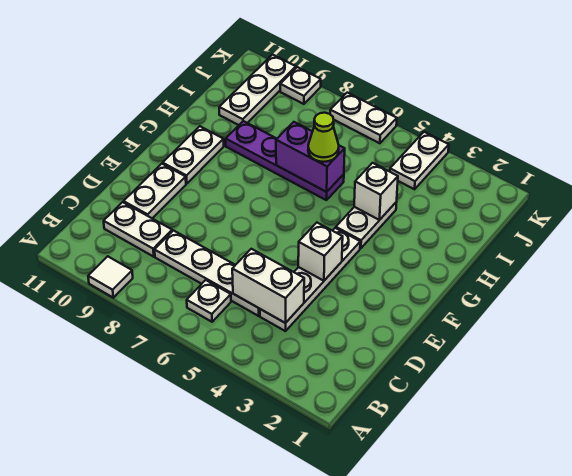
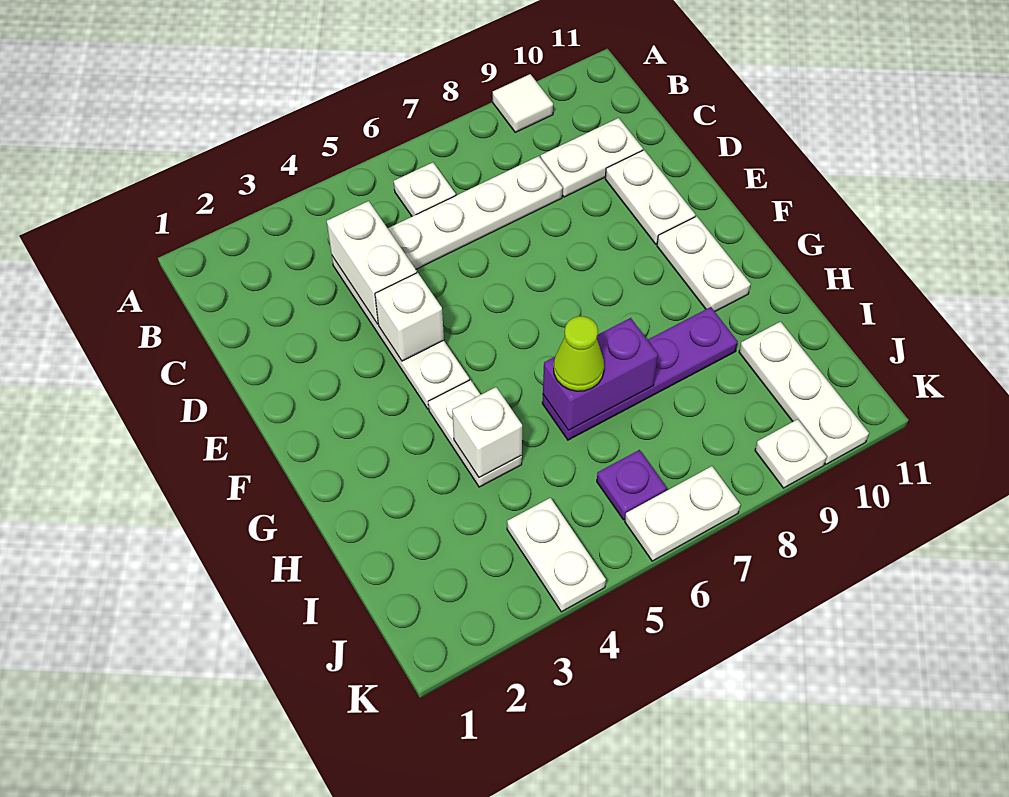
white 1x2 brick [232,249,304,323] -> white 1x2 brick turned to [327,201,417,324]
none -> purple 1x1 plate [597,450,667,520]

